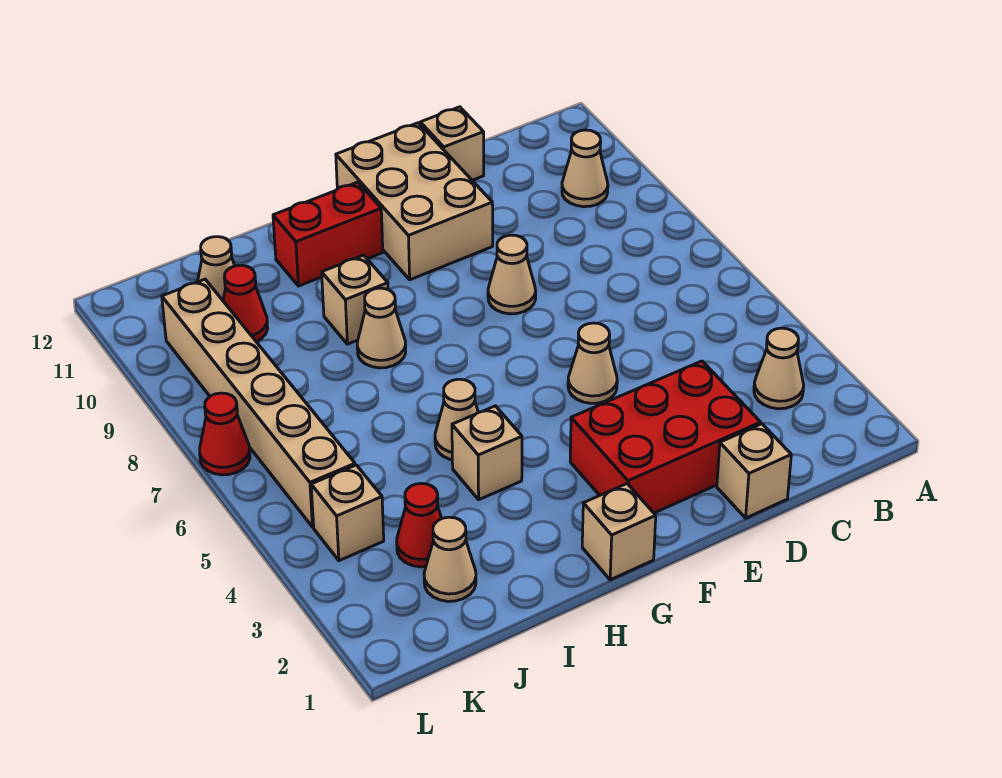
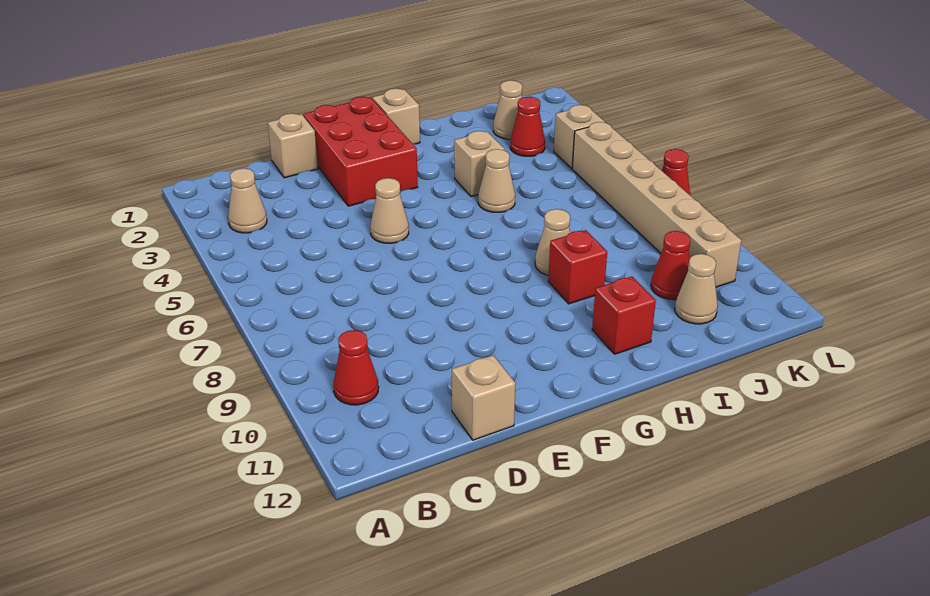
tan 1x1 cone [562,130,608,207] -> red 1x1 cone [333,330,379,405]
red 2x3 brick [570,361,761,513] -> red 2x3 brick turned to [303,97,418,206]
tan 1x1 cone [488,235,536,314] -> none
tan 2x3 brick [336,123,493,280] -> none
red 1x2 brick [273,182,383,286] -> red 1x1 brick [592,277,656,354]
tan 1x1 brick [322,255,388,344] -> red 1x1 brick [548,230,607,304]

